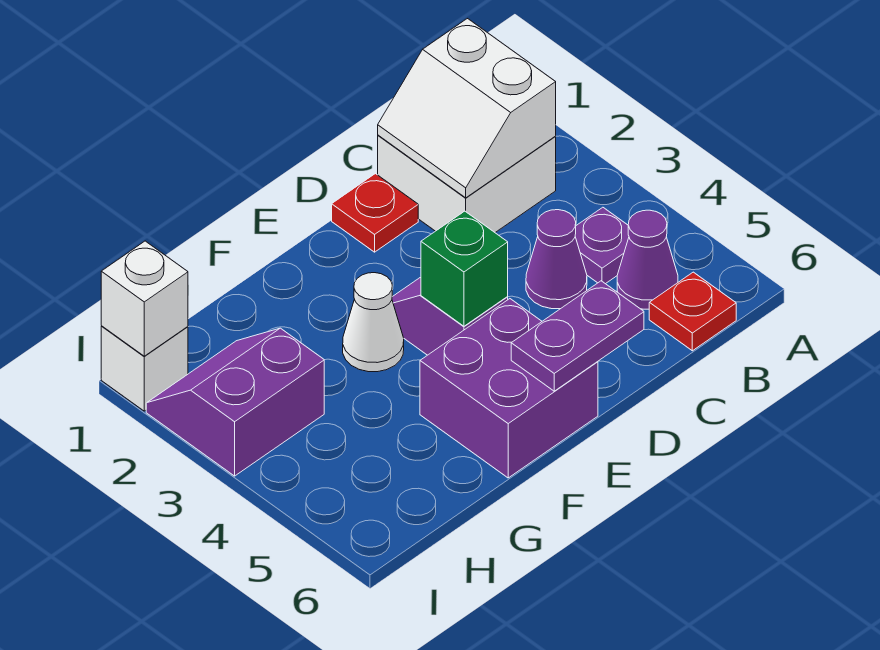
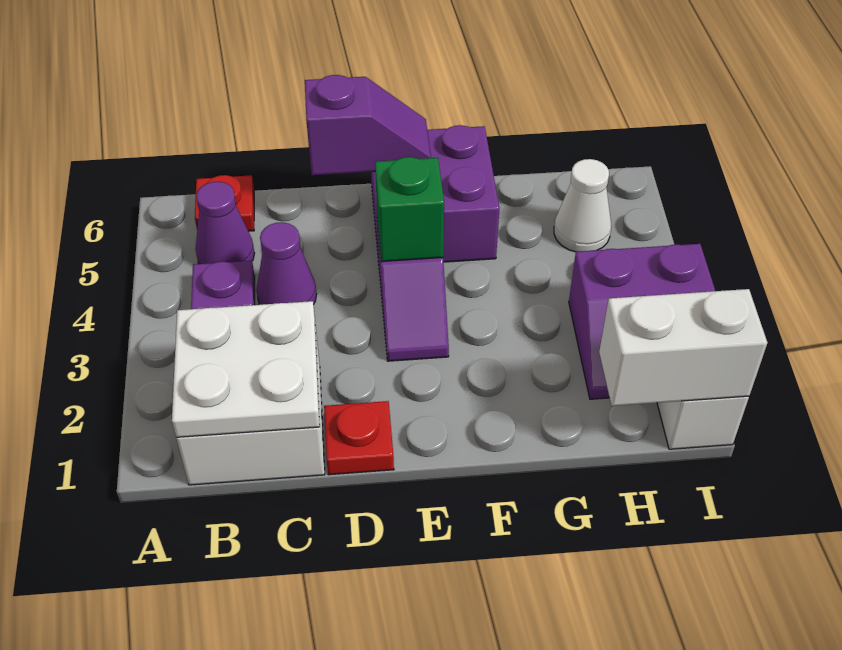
white 2x2 slope [378,19,556,198] -> white 2x2 plate [172,301,320,437]
purple 1x2 plate [511,281,644,391] -> purple 1x2 slope [305,75,431,175]
white 1x1 cone [343,273,404,372] -> white 1x1 cone moved to [554,159,611,252]
white 1x1 brick [101,241,188,356] -> white 1x2 brick [599,289,767,406]

